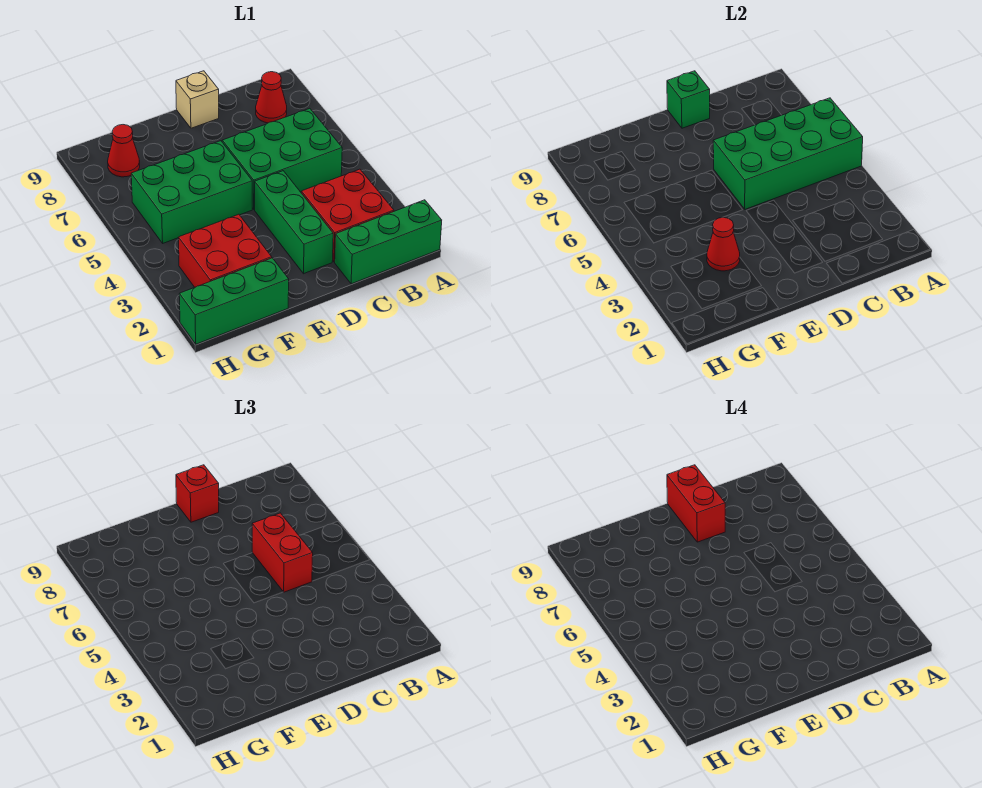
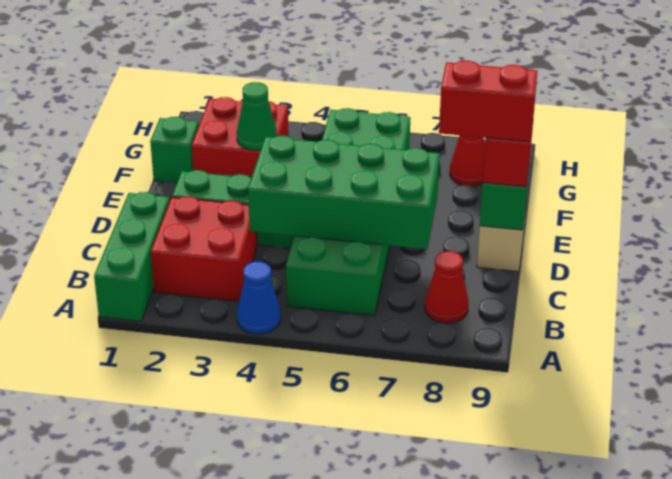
none -> blue 1x1 cone [237,262,281,334]
green 2x4 brick [713,98,863,209] -> green 2x4 brick turned to [248,136,440,249]
red 1x2 brick [252,513,313,592] -> none
green 1x3 brick [179,258,289,344] -> green 1x1 brick [150,117,199,184]
red 1x1 cone [707,217,740,271] -> green 1x1 cone [237,82,277,150]

